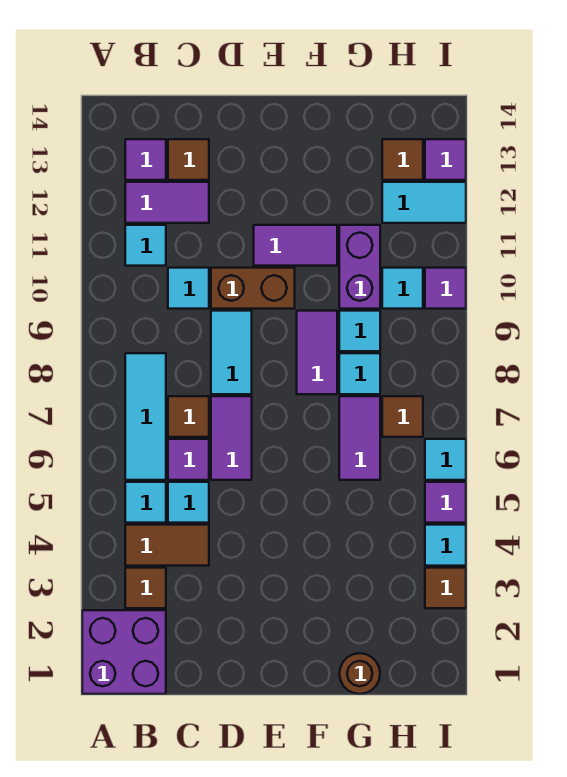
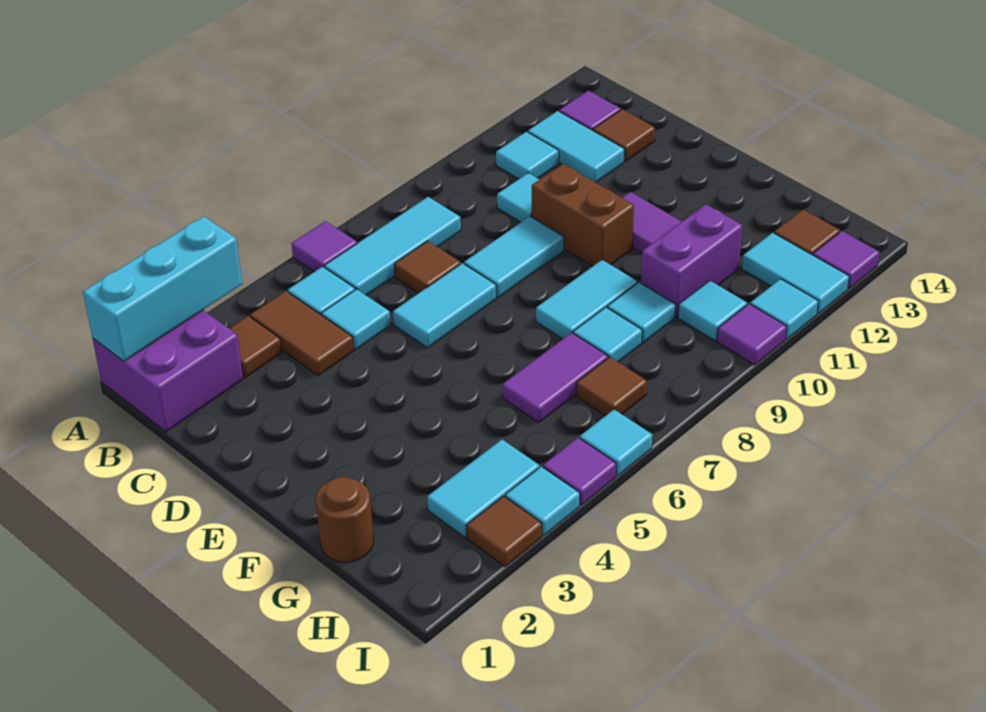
none -> cyan 1x3 brick [83,216,242,361]
purple 1x2 tile [125,182,209,223] -> cyan 1x2 tile [528,111,624,182]
purple 1x1 tile [168,439,209,480] -> purple 1x1 tile moved to [291,221,357,272]
purple 1x2 tile [211,396,252,480] -> cyan 1x2 tile [393,263,496,348]
purple 1x2 tile [297,311,337,394] -> cyan 1x2 tile [536,260,637,339]
none -> cyan 1x2 tile [427,440,539,537]
none -> cyan 1x1 tile [750,279,818,339]

